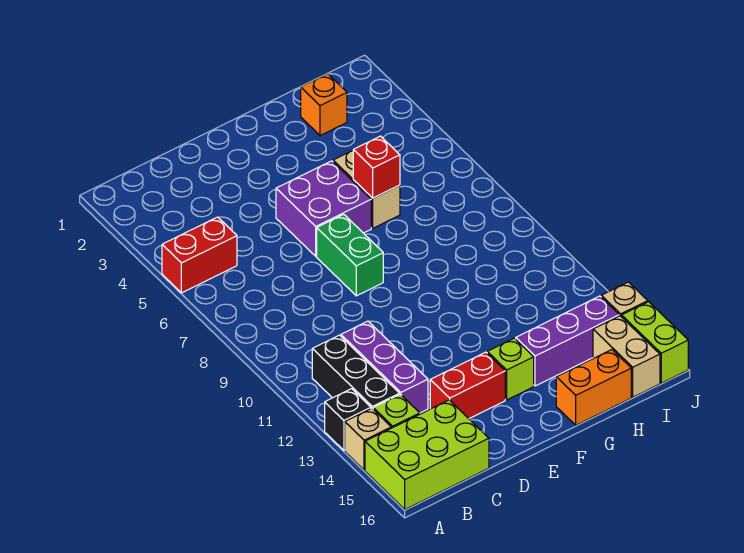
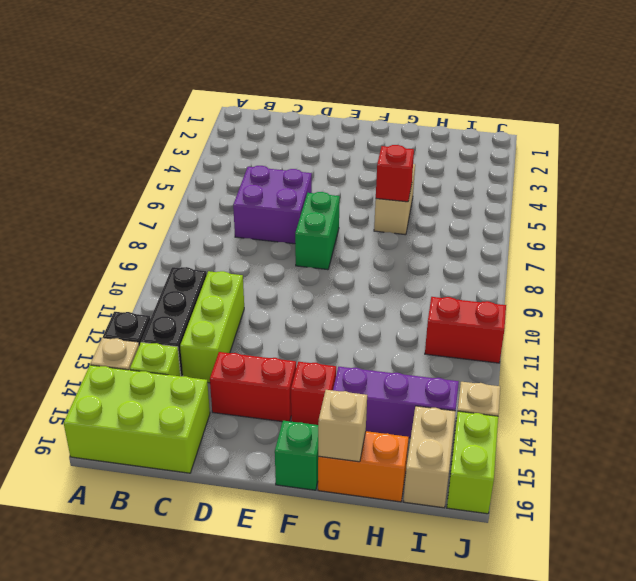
red 1x2 brick [162,217,237,293] -> red 1x2 brick moved to [425,297,506,363]
purple 1x3 brick [341,321,428,413] -> lime 1x3 brick [180,271,244,383]
purple 2x2 brick [276,161,371,256] -> purple 2x2 brick moved to [233,166,312,244]
lime 1x1 brick [487,338,534,400] -> red 1x1 brick [291,362,336,425]
none -> green 1x1 brick [275,421,319,490]
none -> tan 1x1 brick [318,390,367,462]
orange 1x1 brick [301,74,347,136] -> none

